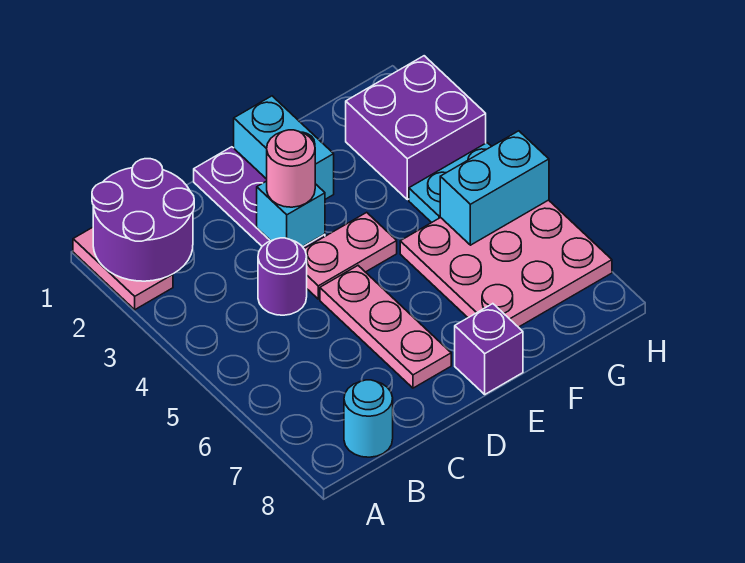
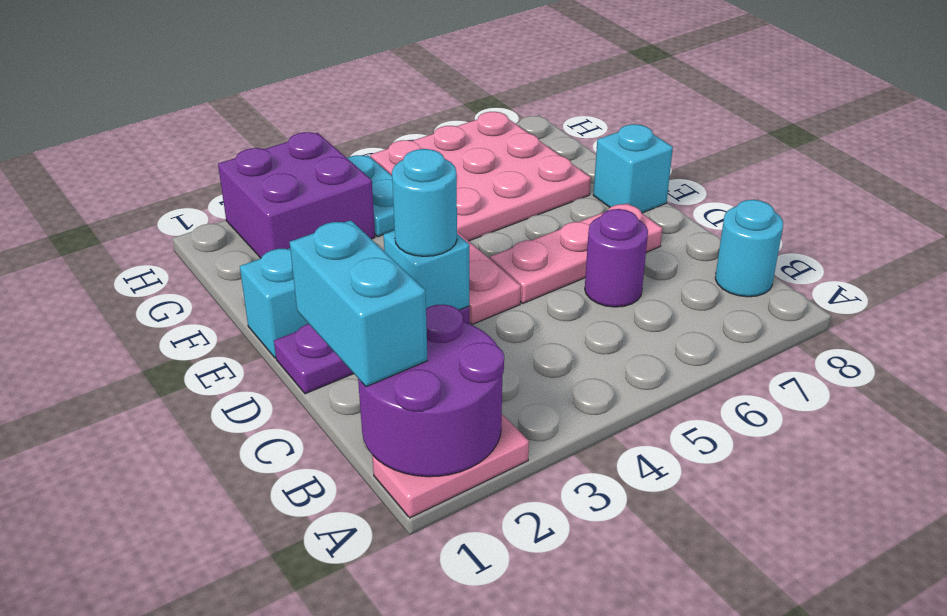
purple 1x1 round brick [258,238,307,315] -> purple 1x1 round brick moved to [585,209,648,307]
pink 1x1 round brick [267,130,315,207] -> cyan 1x1 round brick [392,149,457,256]
purple 1x1 brick [455,304,523,394] -> cyan 1x1 brick [593,124,673,213]
cyan 1x2 brick [440,131,549,245] -> cyan 1x2 brick moved to [290,220,427,387]

